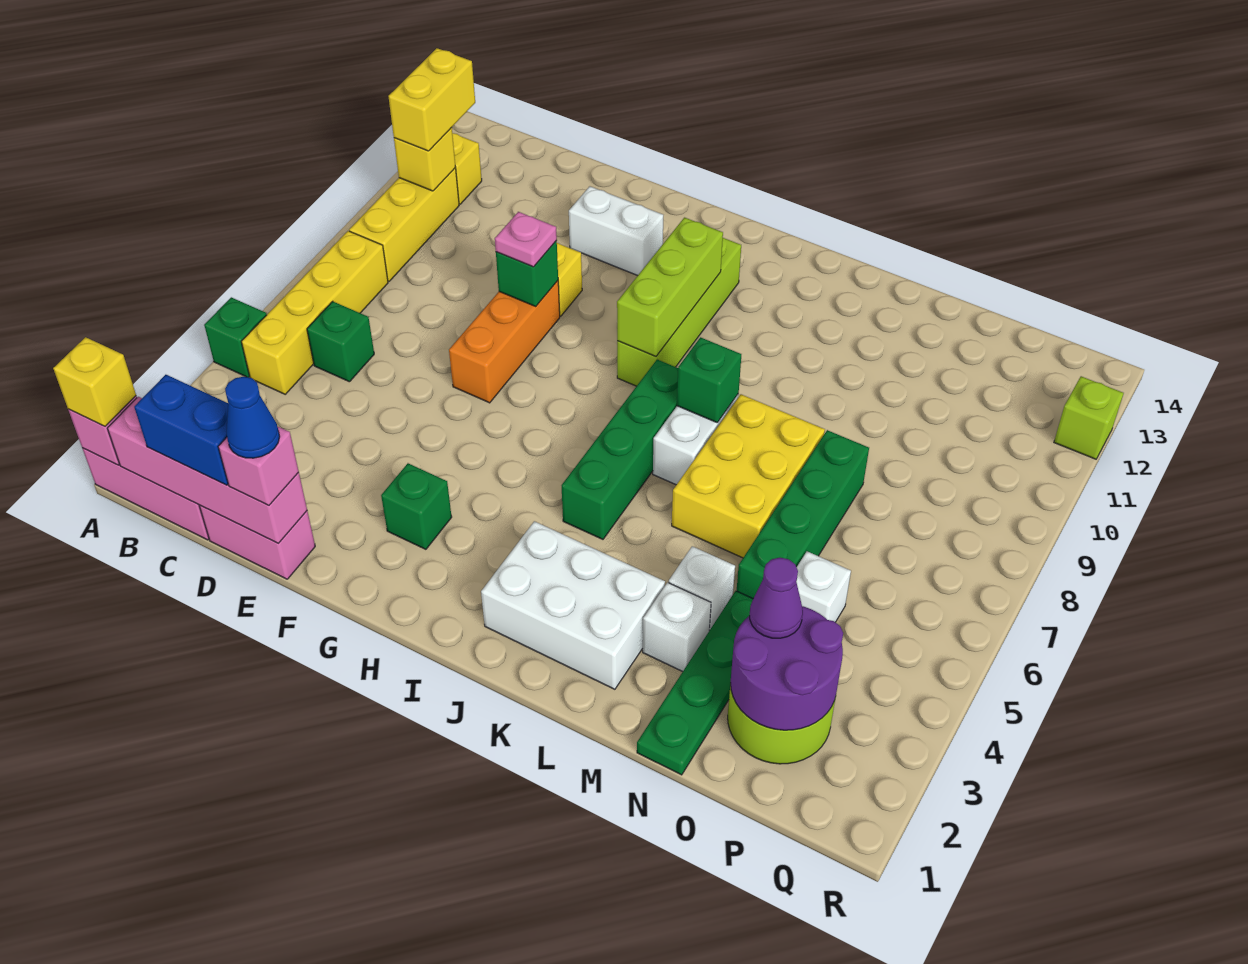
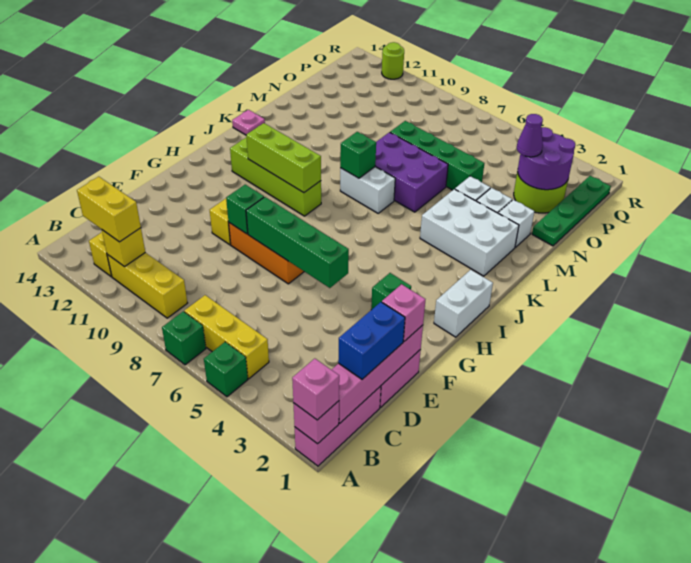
yellow 1x1 brick [53,337,136,426] -> pink 1x1 brick [292,359,339,420]
yellow 1x4 brick [241,231,388,394] -> yellow 1x3 brick [184,295,269,379]
green 1x1 brick [307,301,374,382] -> green 1x1 brick moved to [162,311,206,365]
blue 1x1 cone [225,377,280,458] -> none
pink 1x1 plate [495,212,557,267] -> pink 1x1 plate moved to [232,110,265,135]
white 1x2 brick [569,186,663,276] -> white 1x2 brick moved to [434,270,493,337]
white 2x3 brick [481,521,665,689] -> white 2x3 brick turned to [420,189,519,276]
green 1x4 brick [562,360,678,539] -> green 1x4 brick moved to [246,197,349,288]
yellow 2x3 brick [672,394,825,558] -> purple 2x3 brick [375,132,448,212]
green 1x4 plate [637,591,753,775] -> green 1x4 plate turned to [532,176,611,246]
white 1x1 brick [796,551,851,622] -> white 1x1 brick moved to [498,200,534,247]
lime 1x1 brick [1054,376,1124,459] -> lime 1x1 round brick [382,42,404,79]

